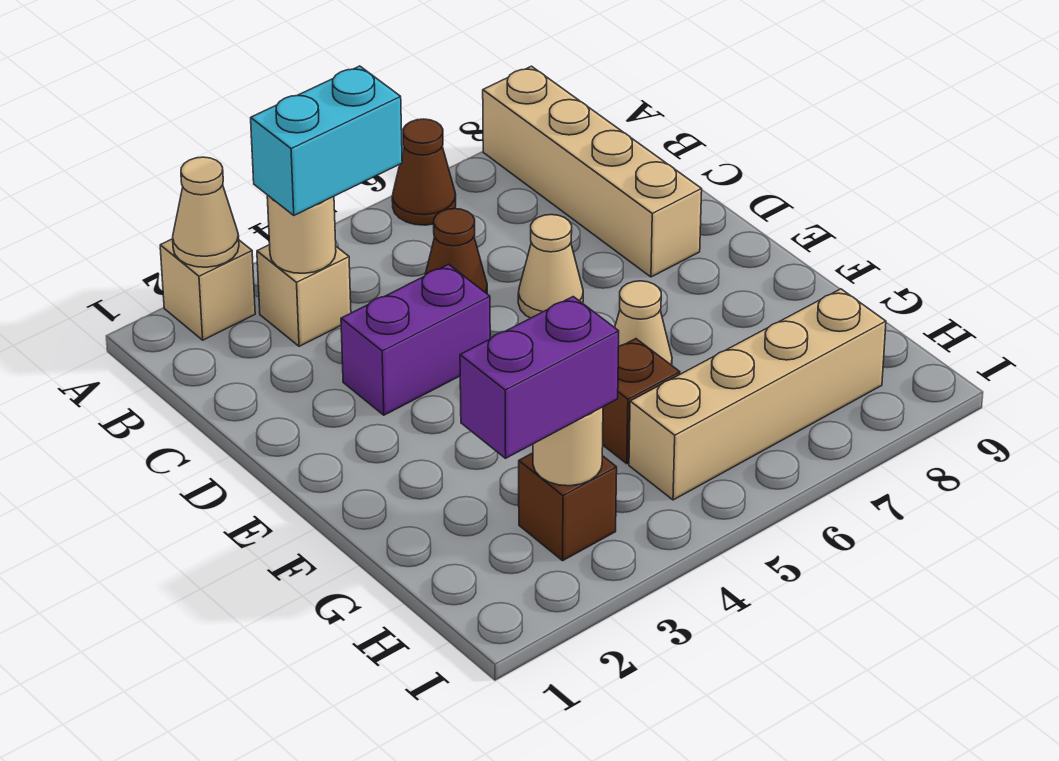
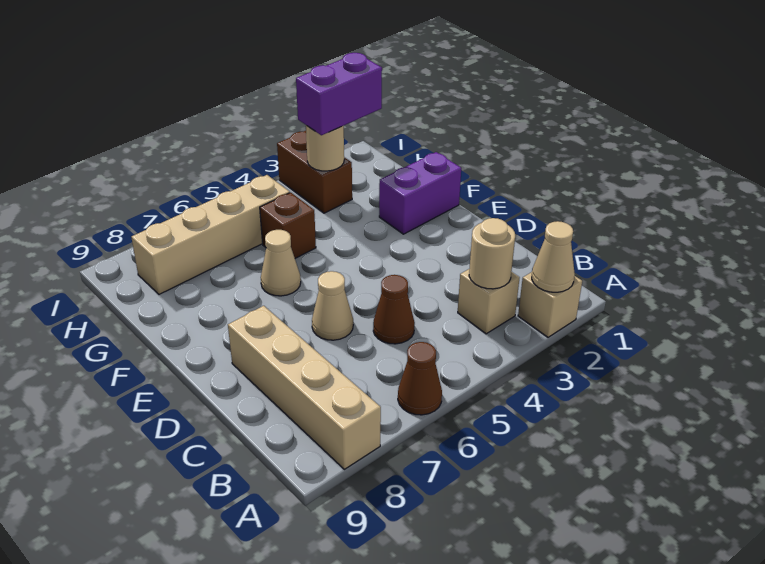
cyan 1x2 brick [251,66,402,215] -> none
purple 1x2 brick [341,264,490,415] -> purple 1x2 brick moved to [379,152,461,234]
brown 1x1 brick [519,453,617,561] -> brown 1x2 brick [277,131,352,213]

